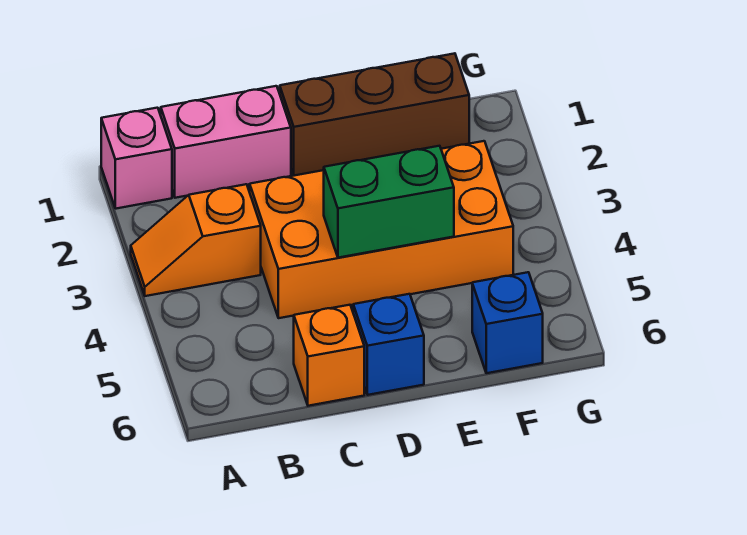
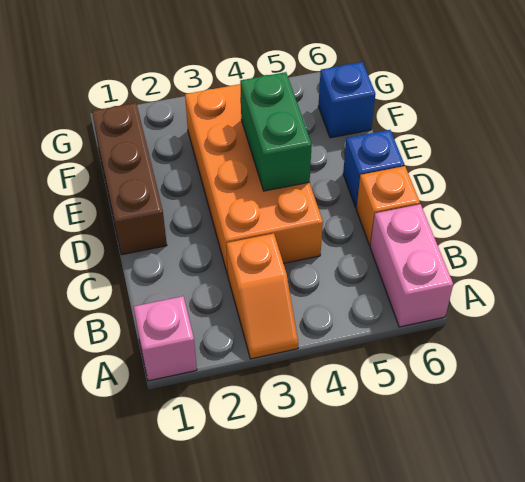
pink 1x2 brick [161,86,291,198] -> pink 1x2 brick moved to [370,204,453,327]

